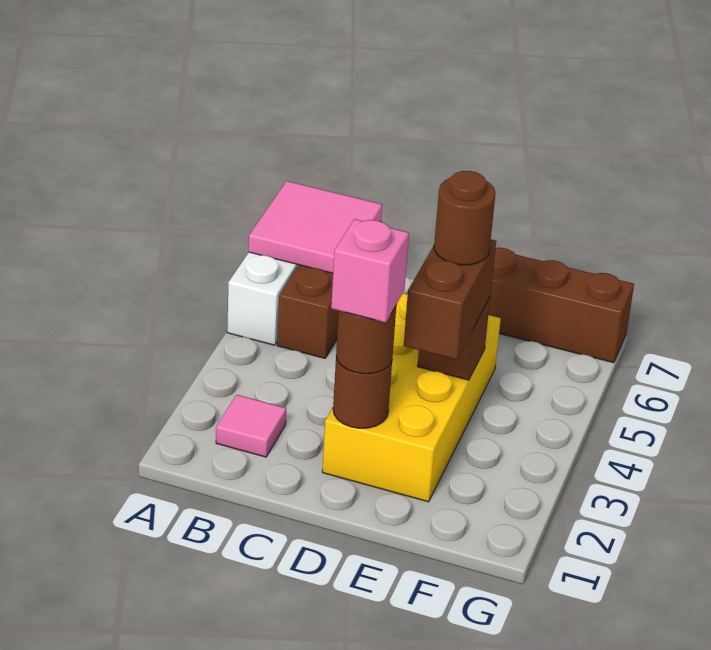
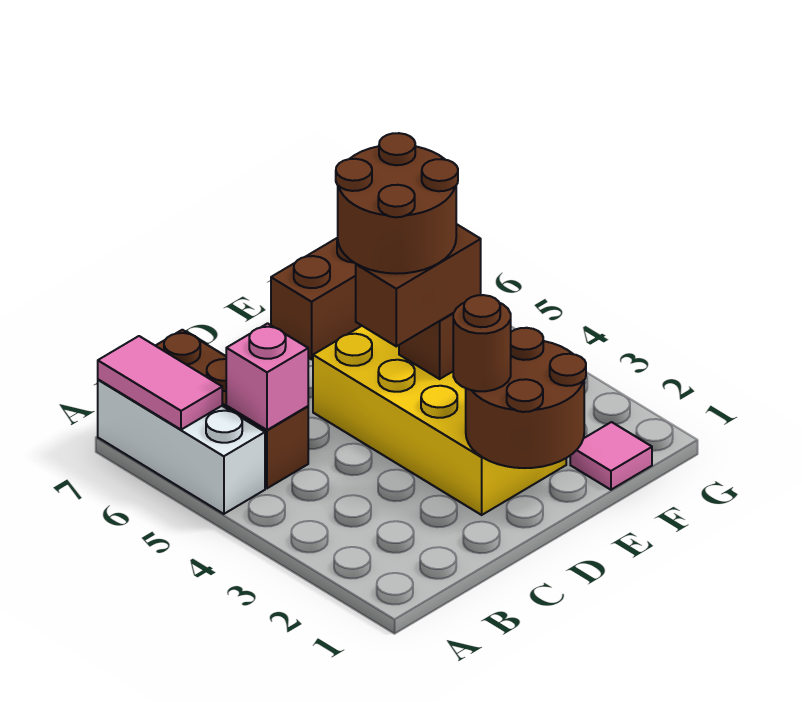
pink 2x2 tile [249,181,382,273] -> pink 1x2 tile [98,336,222,430]
pink 1x1 tile [216,395,286,457] -> pink 1x1 tile moved to [570,422,652,490]
brown 1x1 round brick [333,356,392,428] -> brown 2x2 round brick [466,328,586,468]
pink 1x1 brick [331,219,409,323] -> pink 1x1 brick moved to [226,323,308,430]
brown 1x2 brick [404,239,496,360] -> brown 1x2 brick turned to [356,224,481,346]
brown 1x1 round brick [434,171,495,265] -> brown 2x2 round brick [336,133,458,274]

